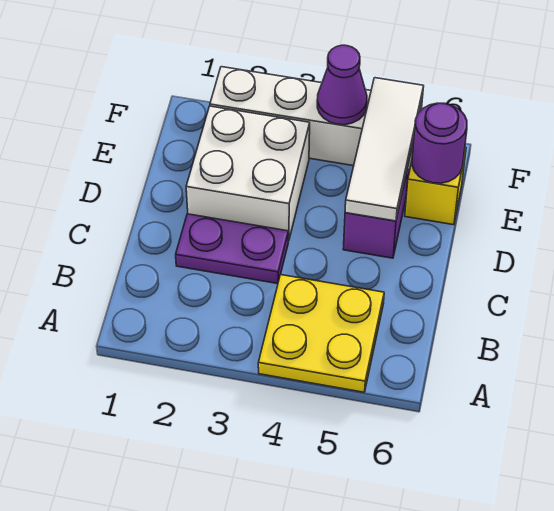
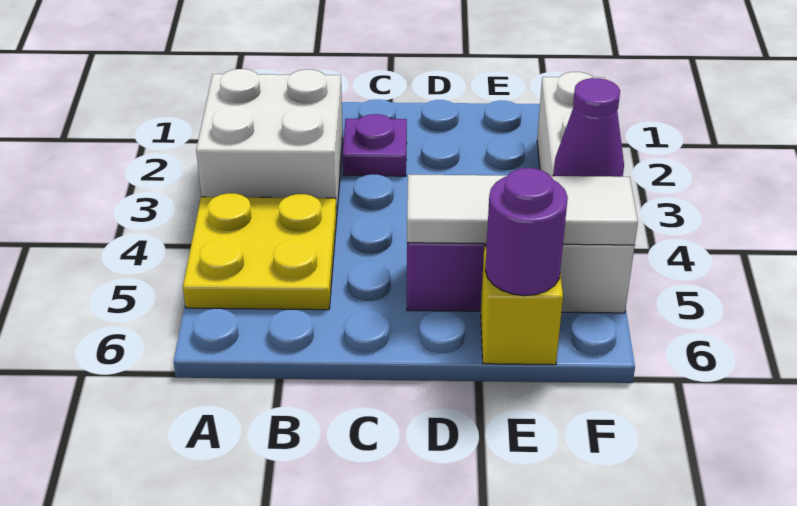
purple 1x2 plate [176,214,289,284] -> purple 1x1 plate [343,114,407,176]
white 2x2 brick [186,106,310,241] -> white 2x2 brick moved to [196,69,343,217]

